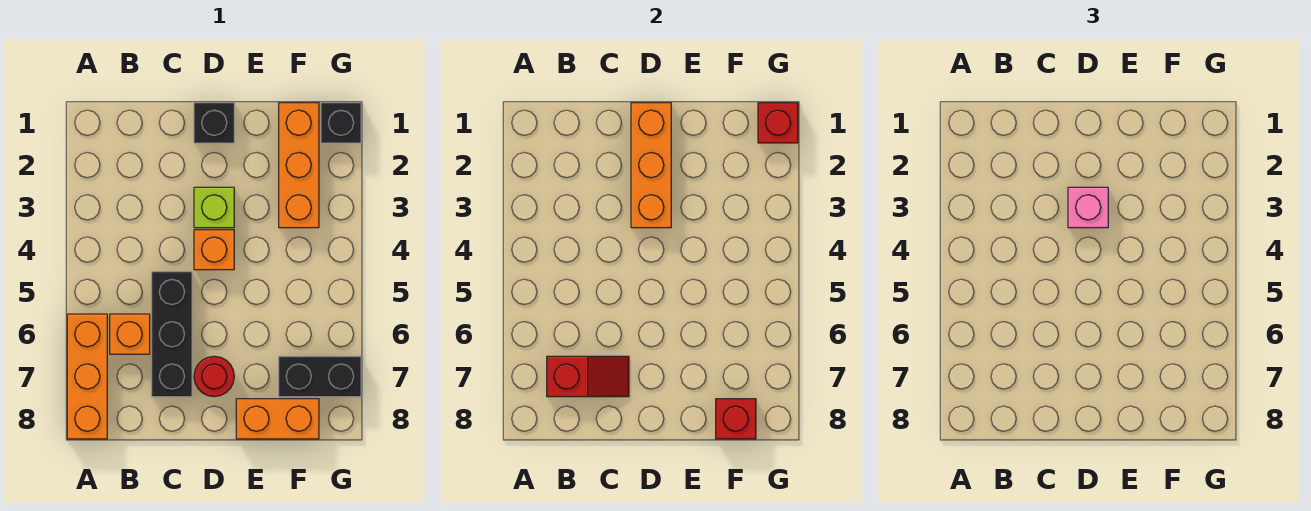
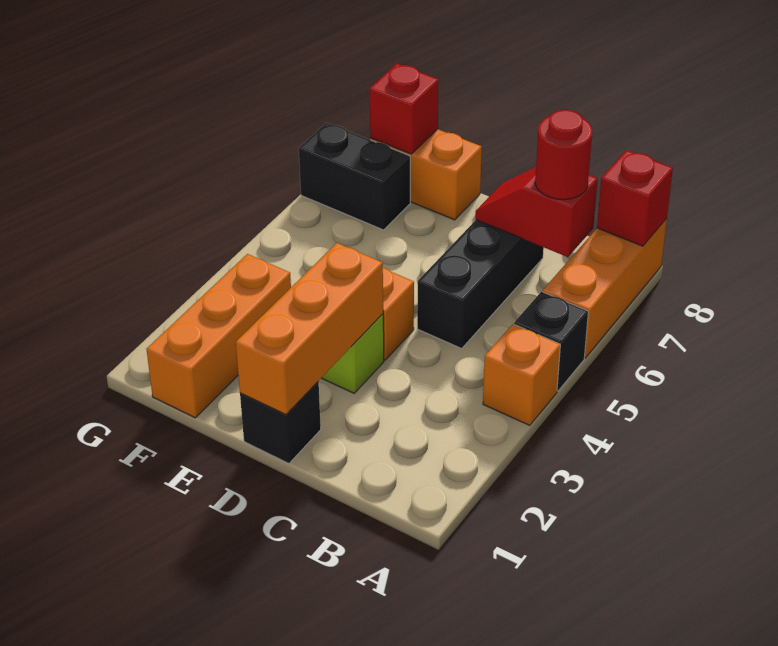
orange 1x1 brick [110,314,150,354] -> orange 1x1 brick moved to [483,324,560,425]
pink 1x1 brick [1068,187,1108,228] -> none
red 1x1 round brick [194,356,234,397] -> red 1x1 round brick moved to [535,110,592,200]
black 1x1 brick [321,103,361,143] -> black 1x1 brick moved to [514,292,588,391]
red 1x1 brick [758,103,798,143] -> red 1x1 brick moved to [597,150,673,246]

